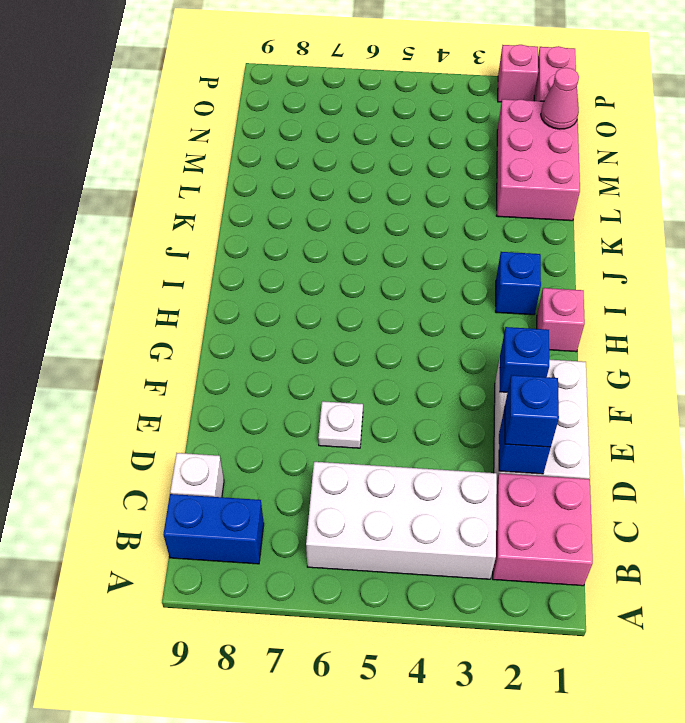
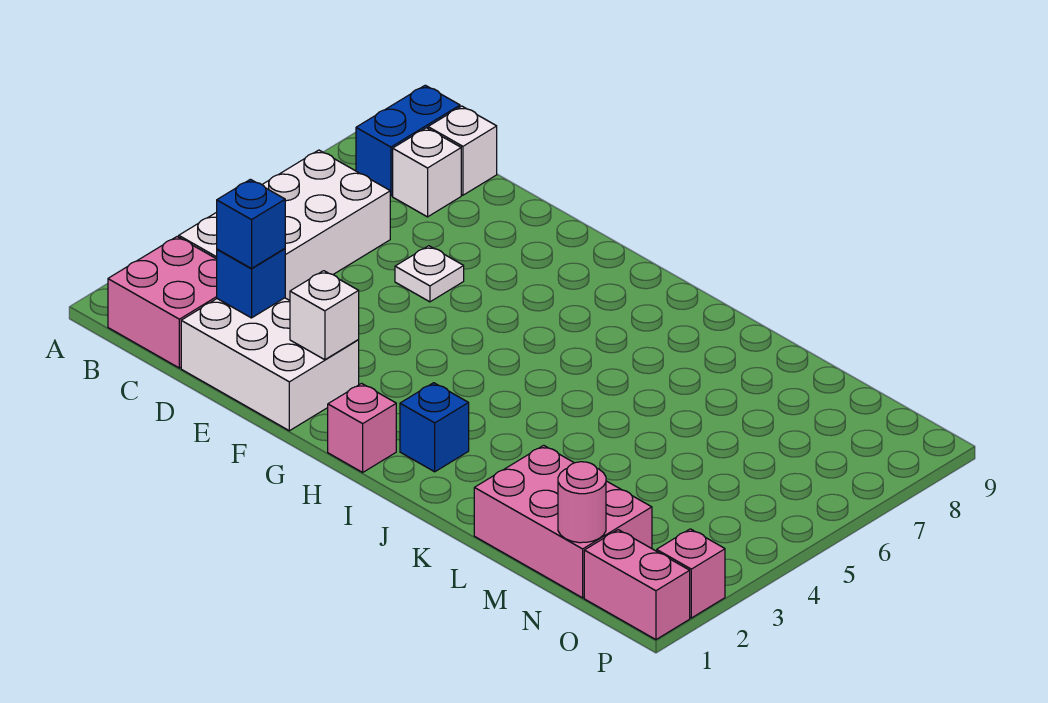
none -> white 1x1 brick [393,128,461,217]
blue 1x1 brick [500,327,549,392] -> white 1x1 brick [290,271,359,360]
pink 1x1 cone [541,68,579,129] -> pink 1x1 round brick [558,462,606,543]

